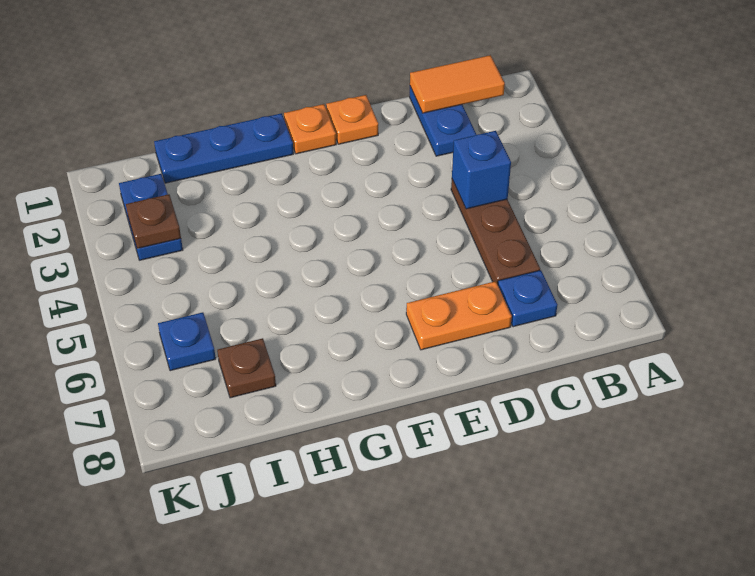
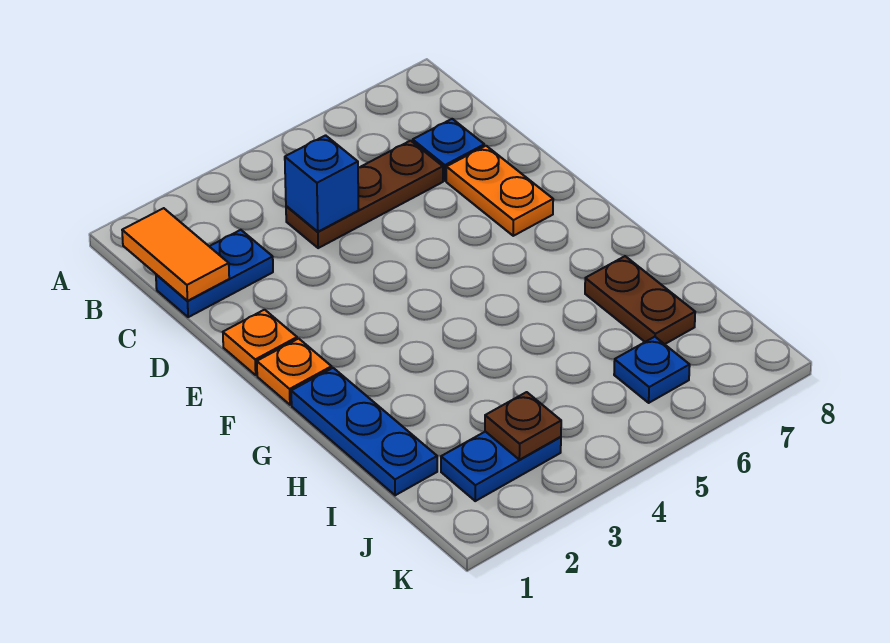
brown 1x1 plate [217,338,276,398] -> brown 1x2 plate [585,256,695,344]

